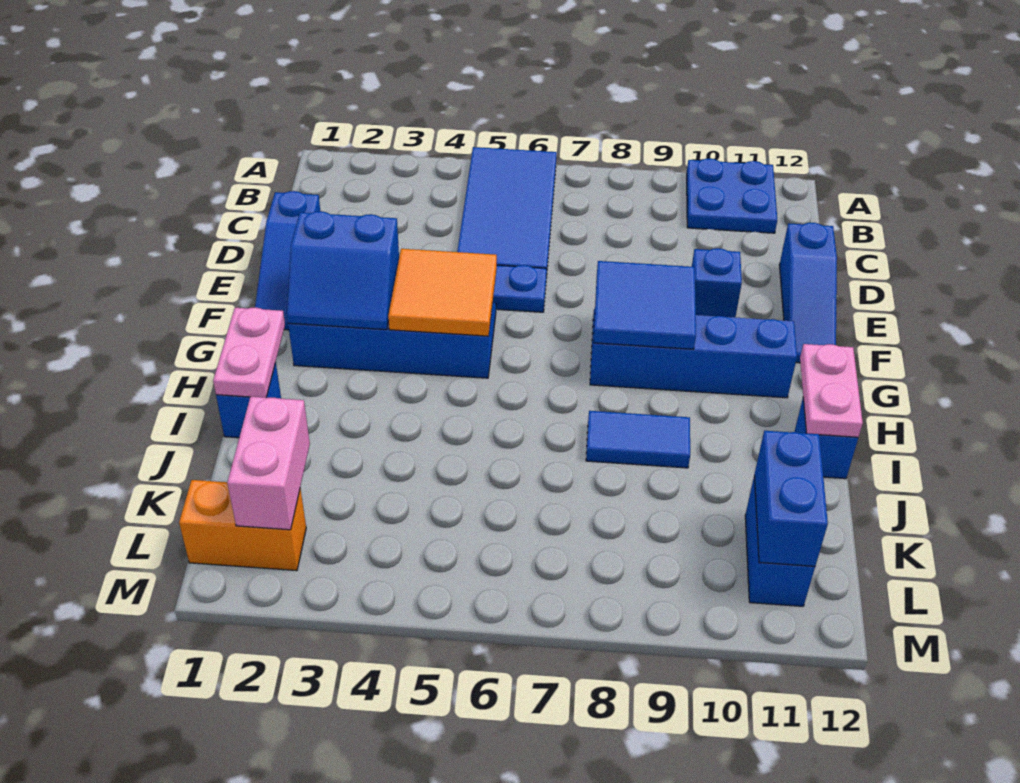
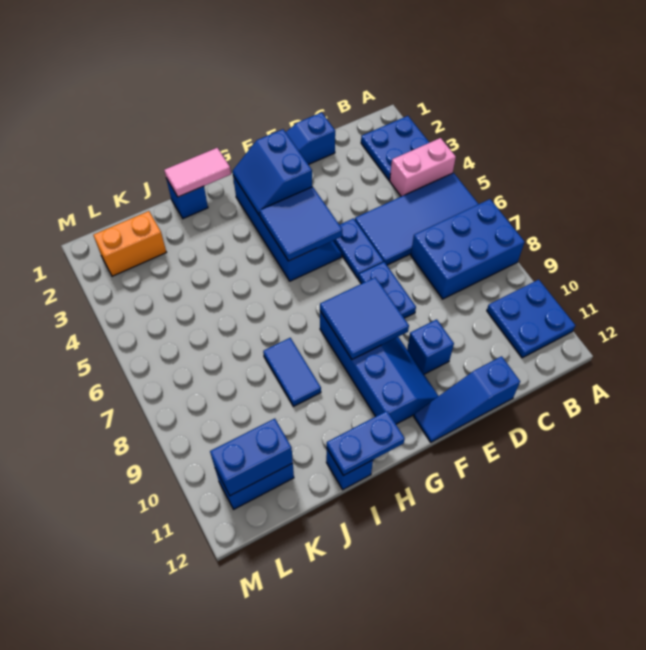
none -> blue 2x2 plate [361,116,430,180]
none -> blue 2x3 brick [411,199,525,299]
none -> blue 1x2 plate [359,262,416,318]
orange 2x2 tile [388,249,497,336] -> blue 2x2 tile [260,187,342,261]
pink 1x2 plate [213,308,285,398] -> pink 1x2 tile [164,148,231,197]
pink 1x2 plate [800,344,863,437] -> blue 1x2 plate [327,411,405,476]
pink 1x2 brick [227,397,310,530] -> pink 1x2 brick moved to [390,138,456,196]
orange 1x2 brick [179,480,306,571] -> orange 1x2 brick turned to [93,211,166,276]

